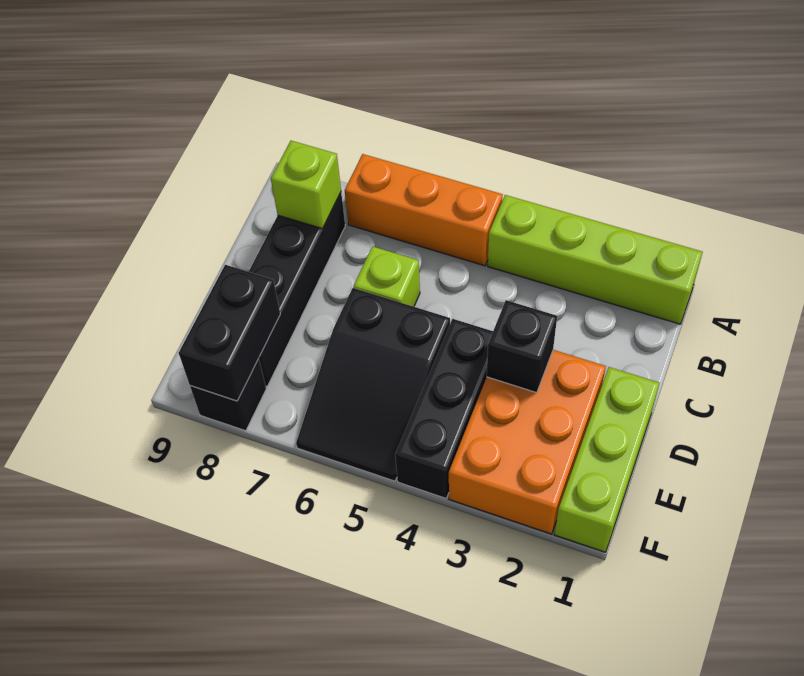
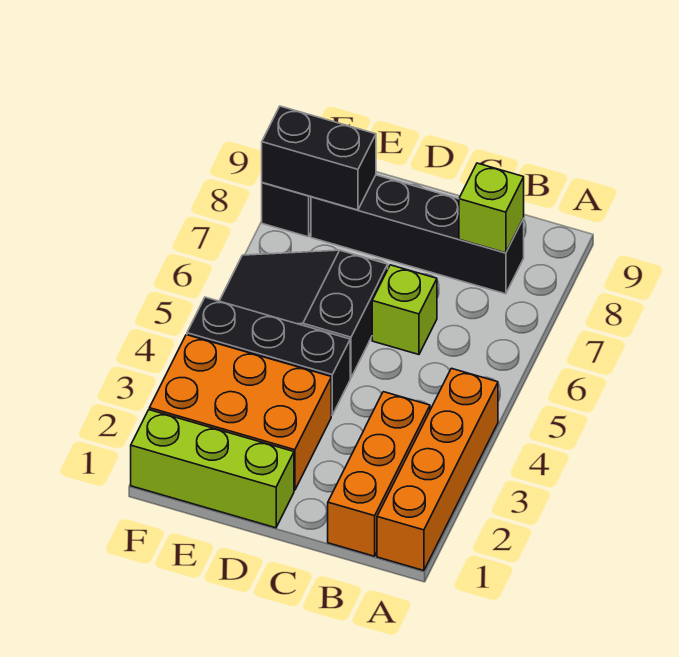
lime 1x4 brick [488,195,703,324] -> orange 1x4 brick [377,368,498,571]
orange 1x3 brick [345,154,503,266] -> orange 1x3 brick moved to [328,392,430,556]
black 1x1 brick [487,300,557,393] -> none

